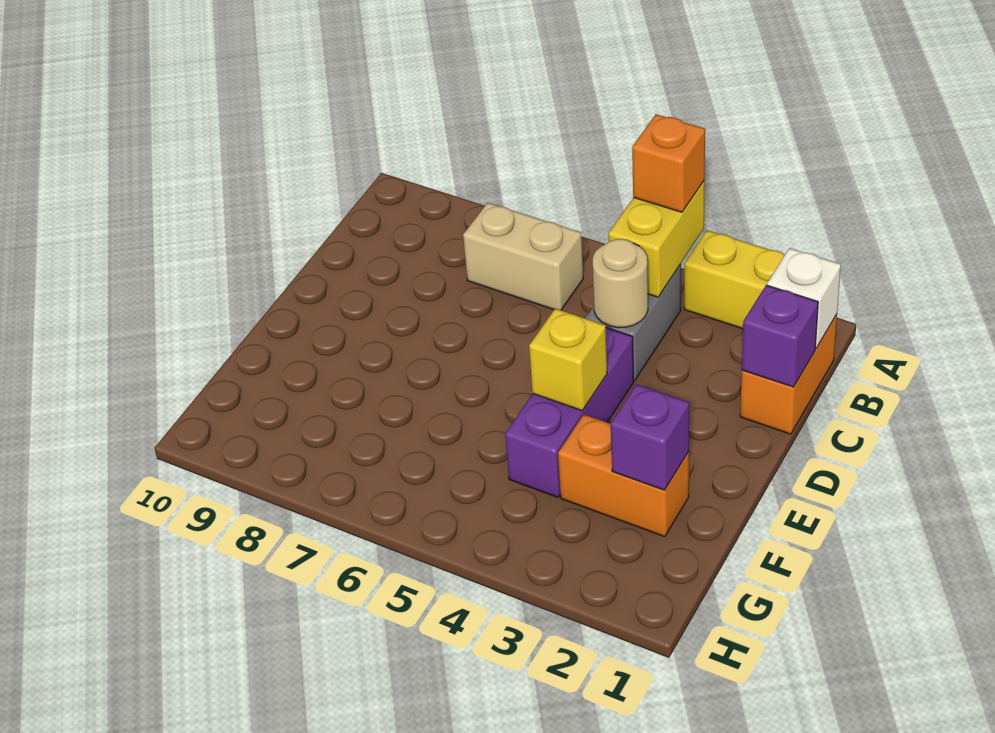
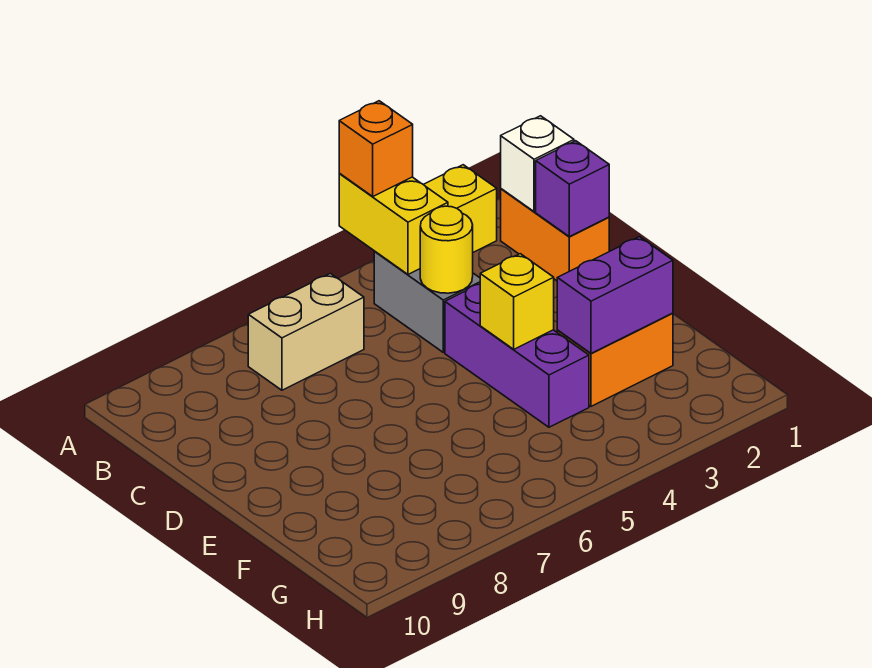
tan 1x1 round brick [593,239,648,328] -> yellow 1x1 round brick [420,206,473,293]
purple 1x1 brick [611,384,689,490] -> purple 1x2 brick [557,237,673,353]

